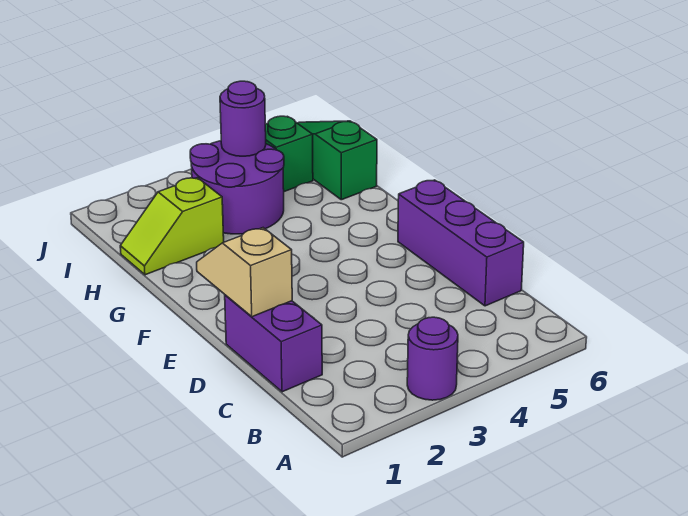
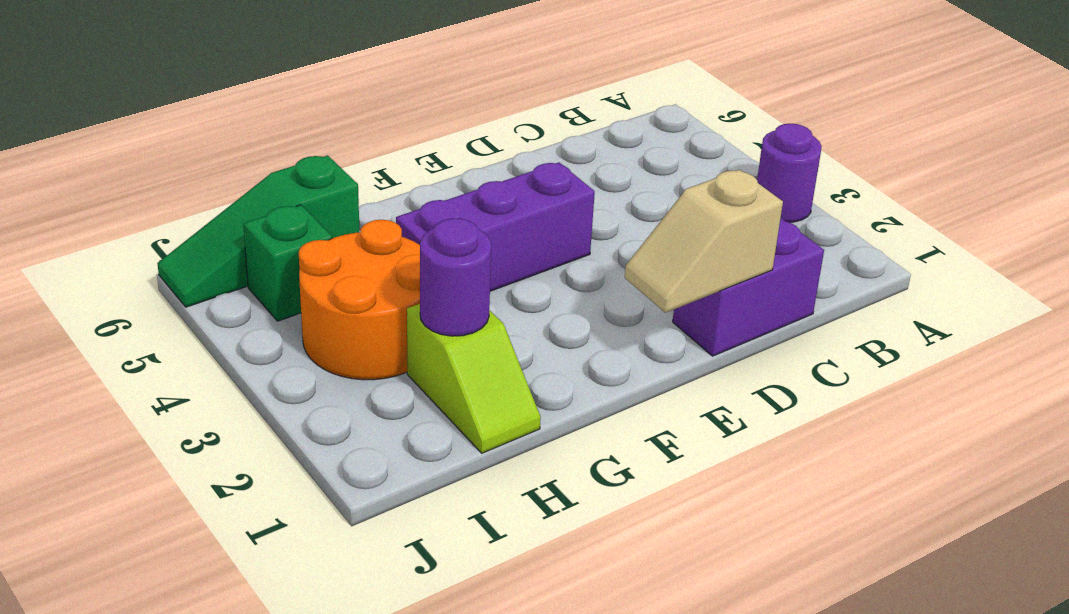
purple 1x3 brick [398,180,524,306] -> purple 1x3 brick moved to [396,162,595,291]
purple 2x2 round brick [190,141,284,234] -> orange 2x2 round brick [299,220,420,380]
purple 1x1 round brick [220,81,266,156] -> purple 1x1 round brick moved to [420,218,491,336]

